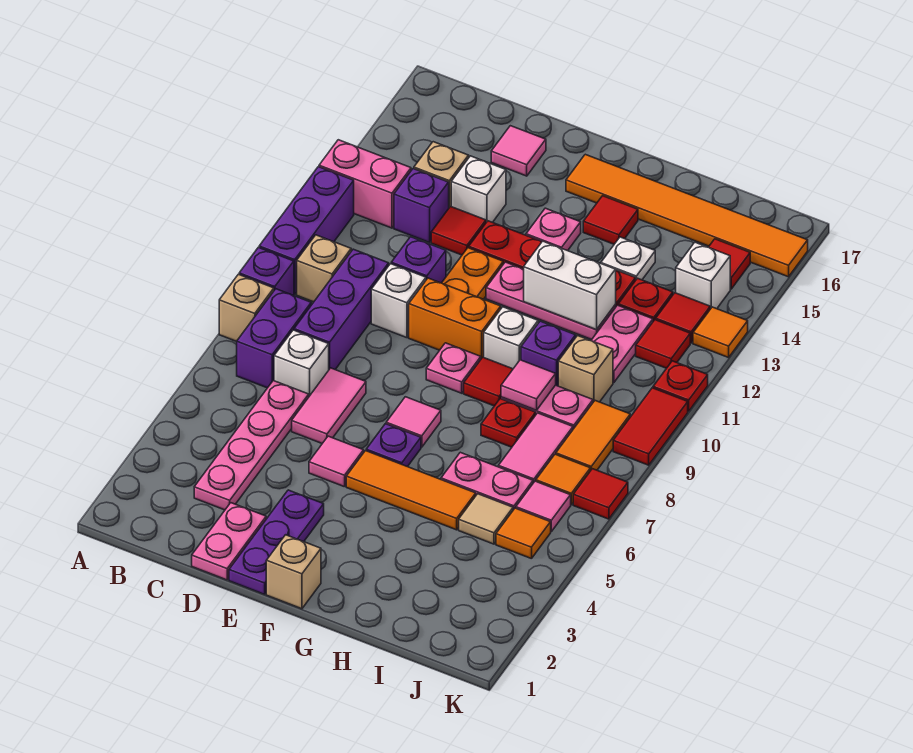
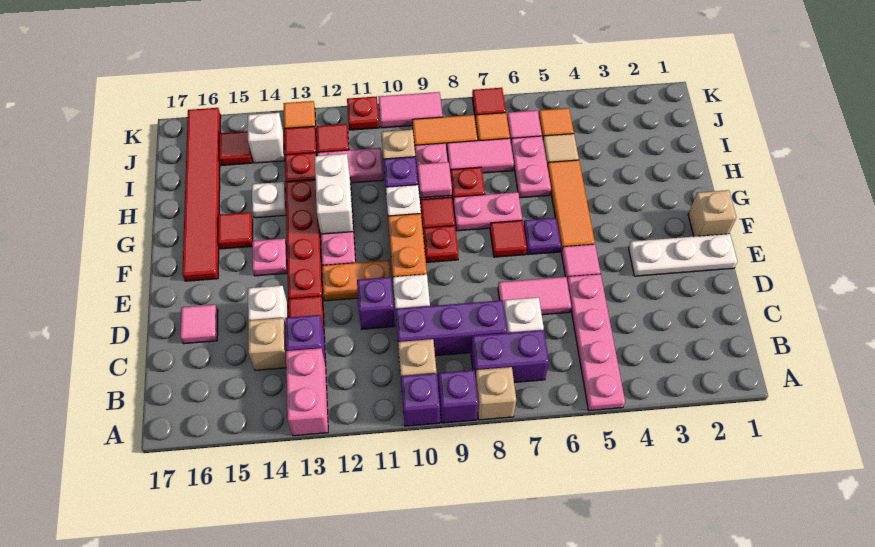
purple 1x3 brick [259,167,354,294] -> purple 1x1 brick [401,373,440,426]
pink 1x4 plate [194,381,309,510] -> pink 1x4 plate turned to [567,274,625,411]
pink 1x2 plate [192,503,266,580] -> pink 1x2 plate moved to [453,192,522,231]
purple 1x3 plate [229,490,324,594] -> white 1x3 plate [629,234,737,276]
pink 1x1 tile [386,397,441,447] -> red 1x1 tile [490,220,527,257]
pink 1x1 plate [426,343,481,393] -> red 1x1 plate [423,226,458,262]
orange 1x6 tile [566,154,808,277] -> red 1x6 tile [182,108,221,281]
red 1x2 tile [613,388,688,465] -> pink 1x2 tile [379,92,443,128]

